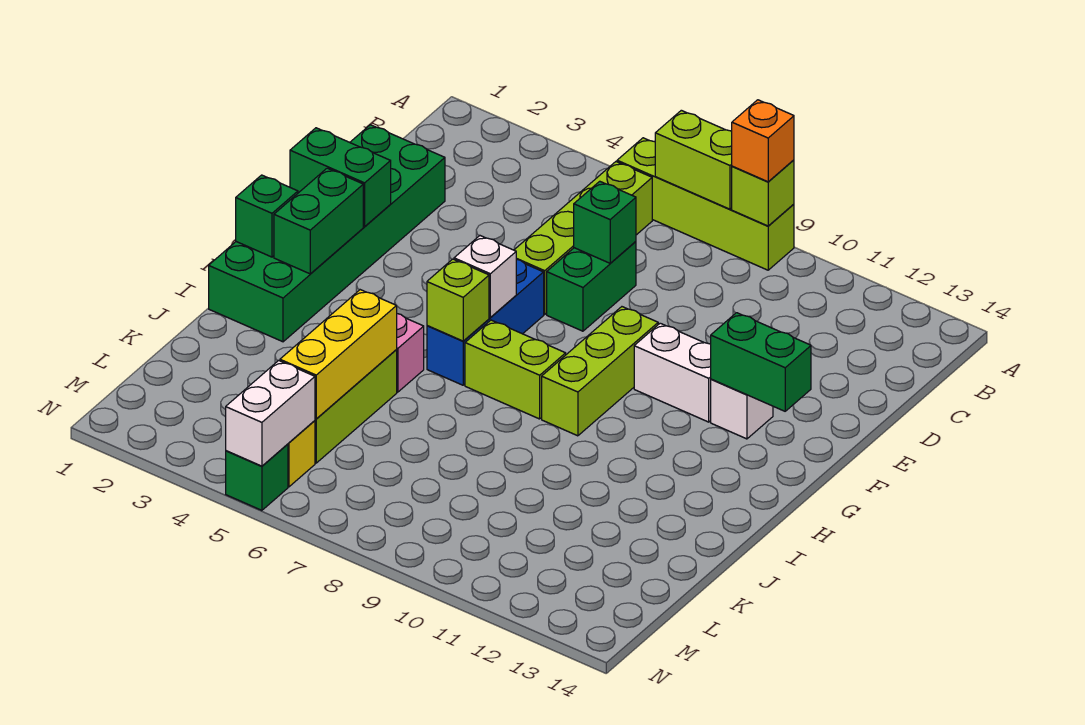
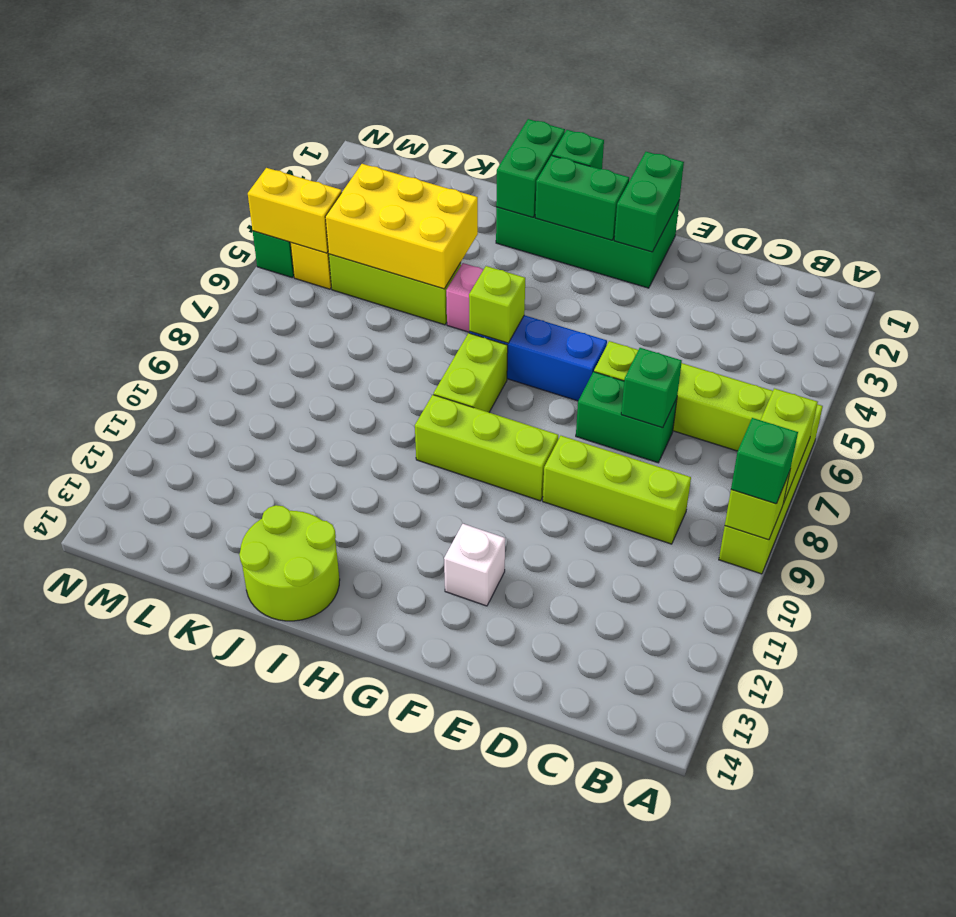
orange 1x1 brick [732,100,794,182] -> green 1x1 brick [731,418,798,504]
none -> lime 1x3 brick [543,436,691,544]
green 2x6 brick [209,125,445,342] -> green 2x4 brick [496,202,679,288]
white 1x2 brick [634,323,711,422] -> none
green 1x2 brick [711,313,811,411] -> green 1x2 brick moved to [496,119,565,217]
white 1x1 brick [454,236,516,318] -> none
none -> lime 2x2 round brick [239,505,340,621]
yellow 1x3 brick [280,290,397,419] -> yellow 2x3 brick [325,164,478,289]
white 1x2 brick [226,360,315,466] -> yellow 1x2 brick [248,168,342,253]

